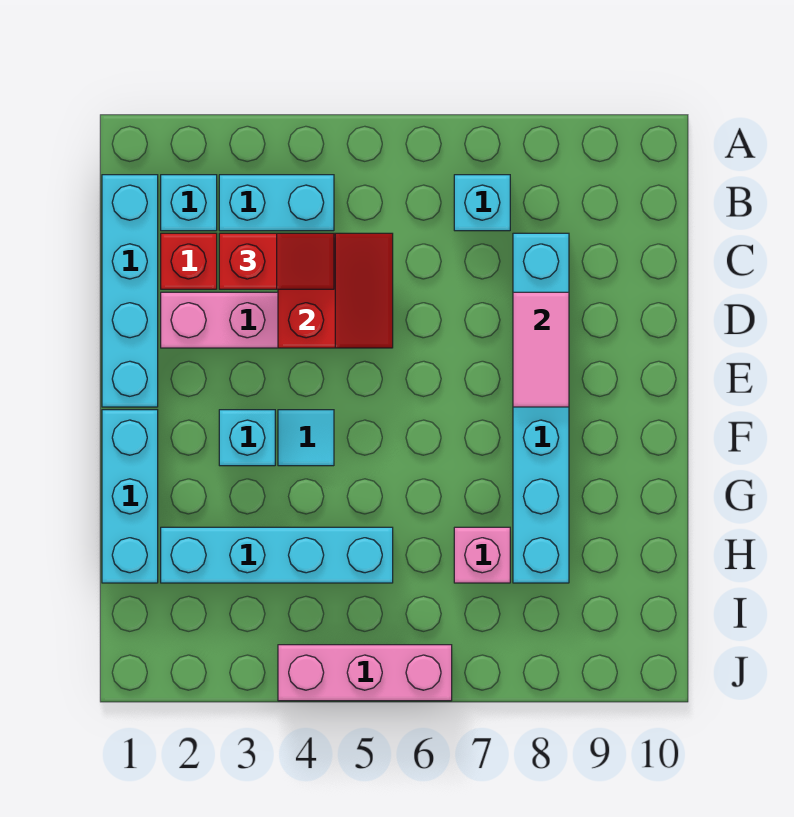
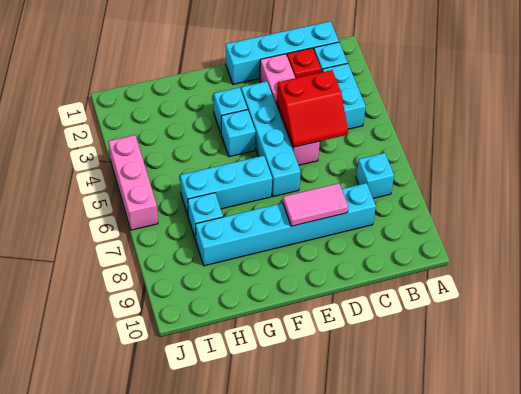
red 1x2 slope [219,233,334,289] -> none
cyan 1x3 brick [102,410,158,583] -> cyan 1x3 brick moved to [180,156,272,215]
cyan 1x1 tile [278,410,334,466] -> cyan 1x1 brick [221,110,256,157]
cyan 1x4 brick [161,527,393,583] -> cyan 1x4 brick moved to [241,81,301,197]
pink 1x1 brick [454,527,510,583] -> cyan 1x1 brick [188,193,223,240]

